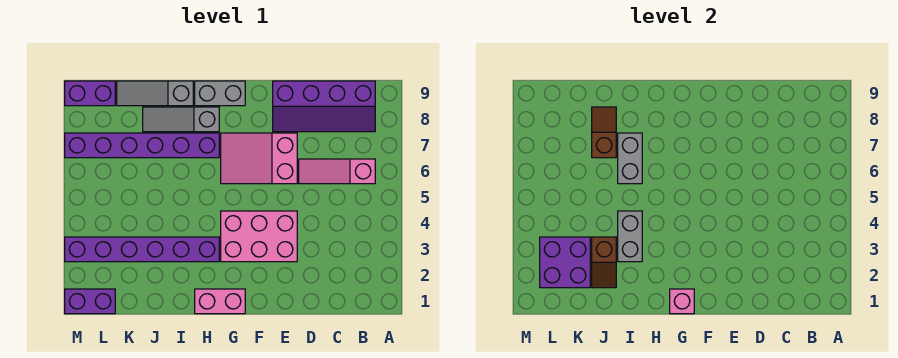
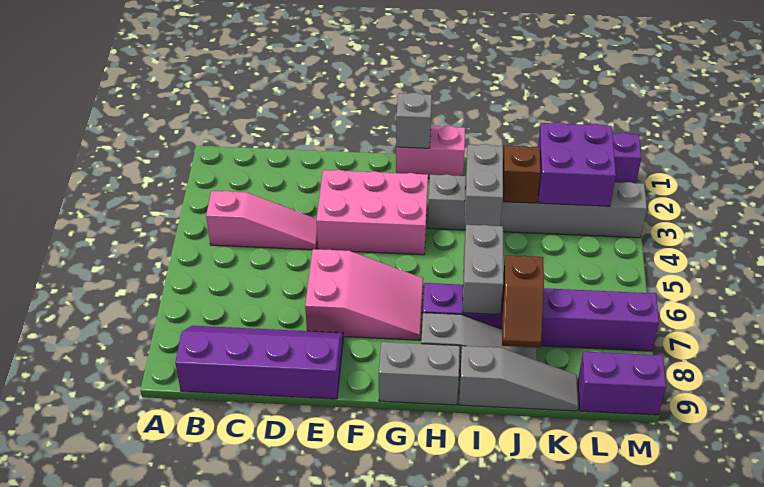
pink 1x3 slope [299,159,375,184] -> pink 1x3 slope moved to [206,191,317,250]
pink 1x1 brick [670,289,694,314] -> grey 1x1 brick [396,92,432,148]
purple 1x6 brick [65,237,219,262] -> grey 1x6 brick [428,174,647,238]

